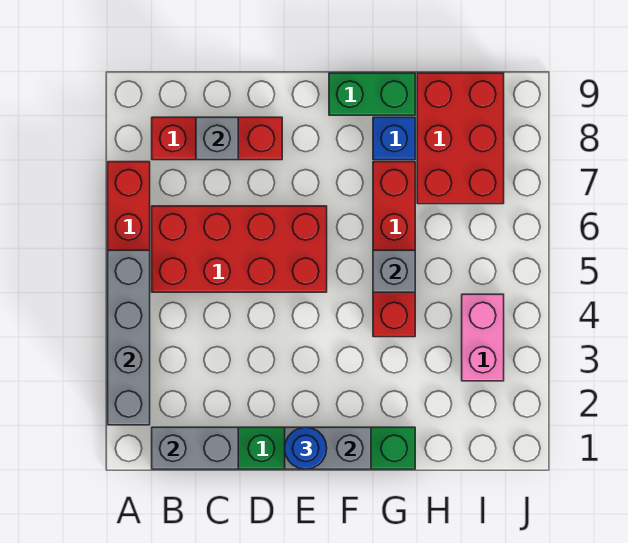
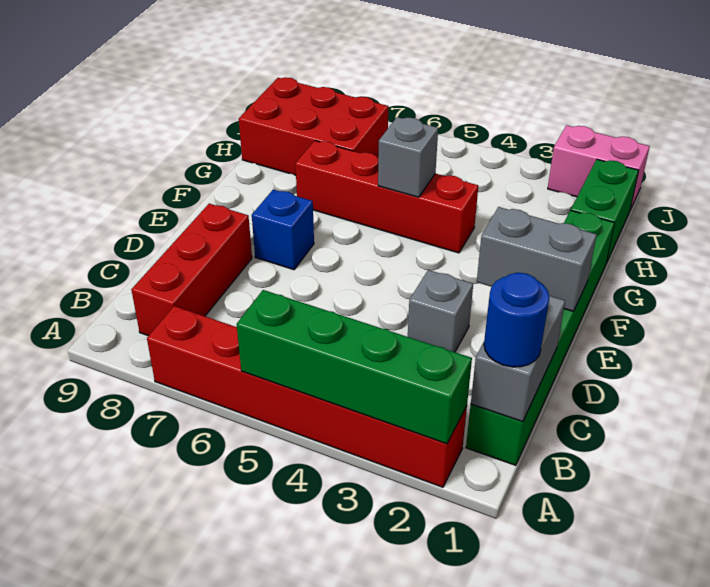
grey 1x4 brick [108,250,150,425] -> green 1x4 brick [237,290,472,444]
red 2x4 brick [152,206,327,292] -> none
grey 1x1 brick [196,117,238,160] -> grey 1x1 brick moved to [408,270,473,352]
grey 1x2 brick [285,427,371,469] -> grey 1x2 brick turned to [477,207,597,311]
blue 1x1 round brick [285,427,327,469] -> blue 1x1 round brick moved to [484,273,549,367]
green 1x2 brick [329,73,415,115] -> green 1x2 brick moved to [571,159,639,263]
blue 1x1 brick [373,117,415,160] -> blue 1x1 brick moved to [252,190,314,270]
pink 1x2 brick [462,294,504,381] -> pink 1x2 brick moved to [548,125,650,210]

